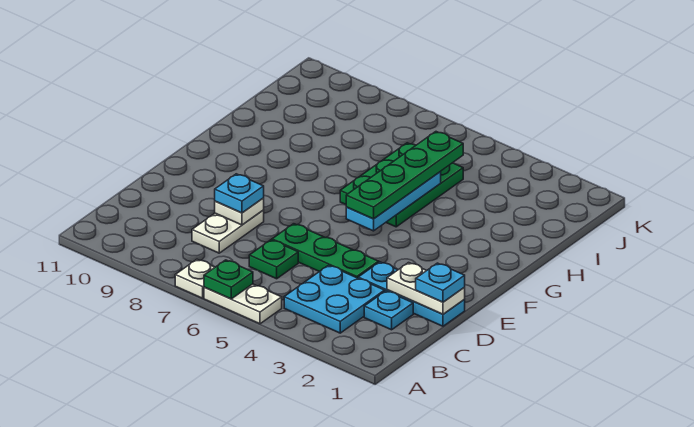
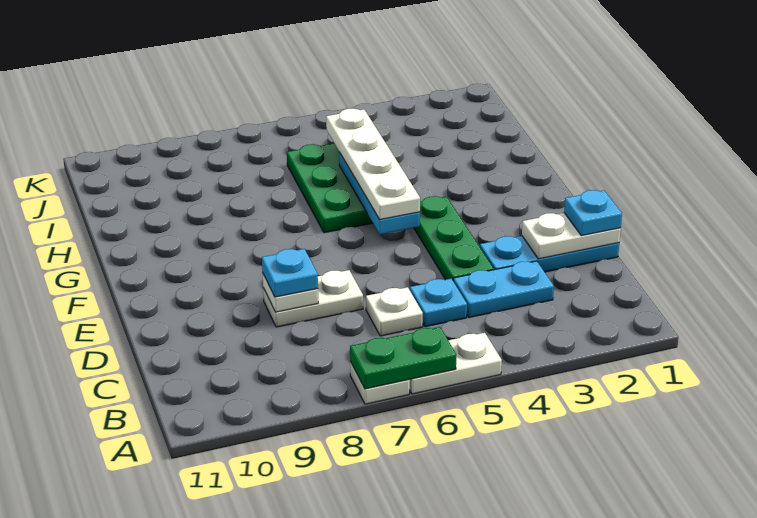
green 1x1 plate [204,260,253,299] -> green 1x2 plate [350,327,456,389]
cyan 2x2 plate [284,265,385,333] -> cyan 1x2 plate [453,261,554,317]
cyan 1x1 plate [364,291,413,330] -> cyan 1x1 plate moved to [410,279,467,327]
green 1x1 plate [249,240,298,279] -> white 1x1 plate [366,287,423,336]
white 1x2 plate [192,210,264,253] -> white 1x2 plate turned to [263,270,363,327]
green 1x3 plate [272,224,379,278] -> green 1x3 plate turned to [414,196,494,280]
green 1x4 plate [346,132,463,219] -> white 1x4 plate [326,109,420,219]

